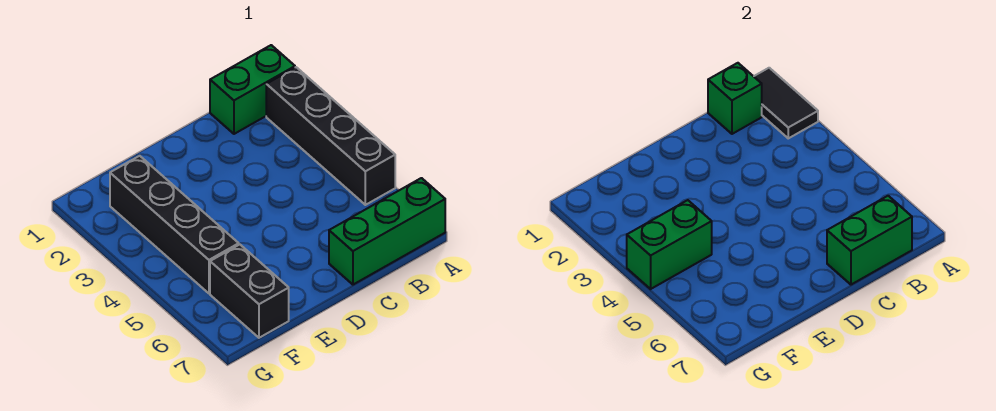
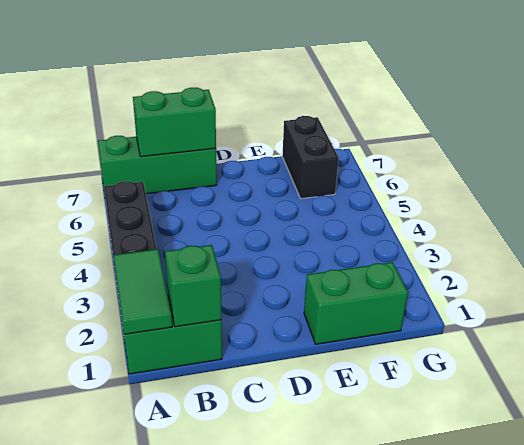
black 1x2 tile [754,68,818,138] -> green 1x2 tile [114,249,172,334]
black 1x4 brick [110,156,239,293] -> none
green 1x2 brick [627,200,712,289] -> green 1x2 brick moved to [304,262,408,344]

